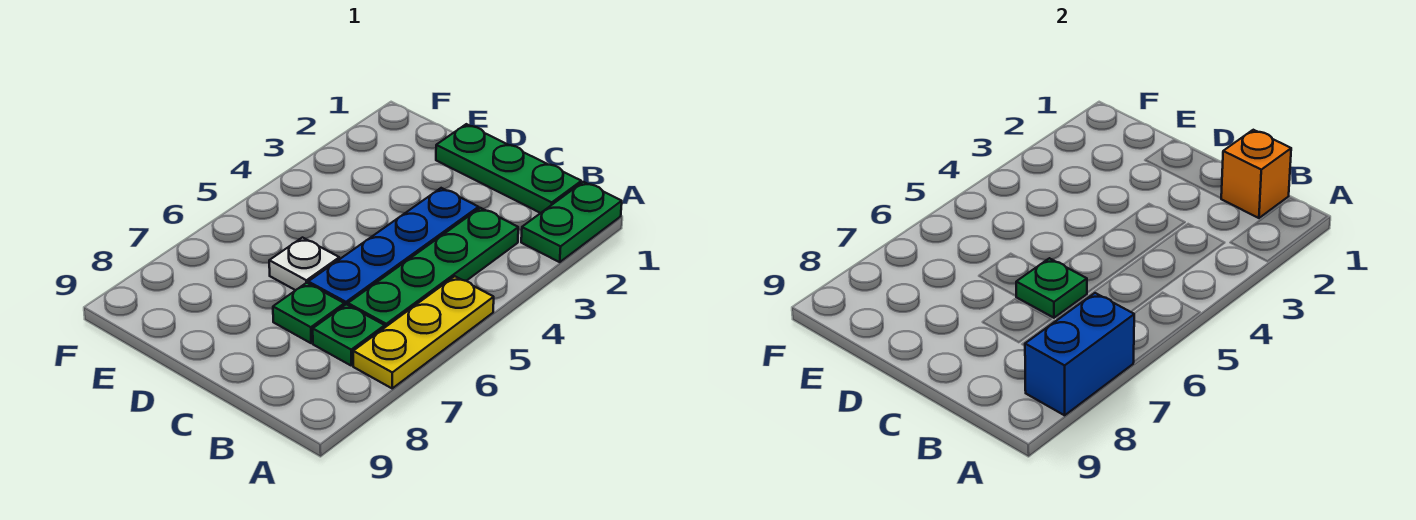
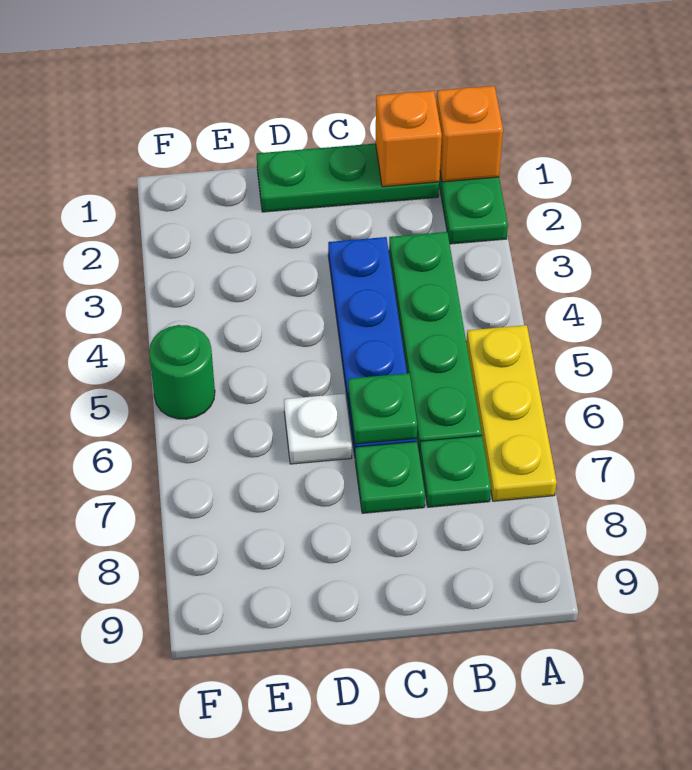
none -> orange 1x1 brick [436,86,503,182]
blue 1x2 brick [1025,293,1134,415] -> none
none -> green 1x1 round brick [149,325,215,419]

